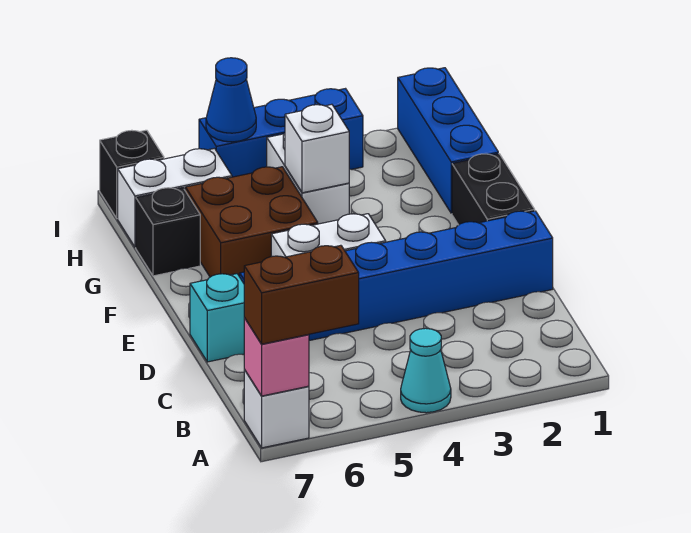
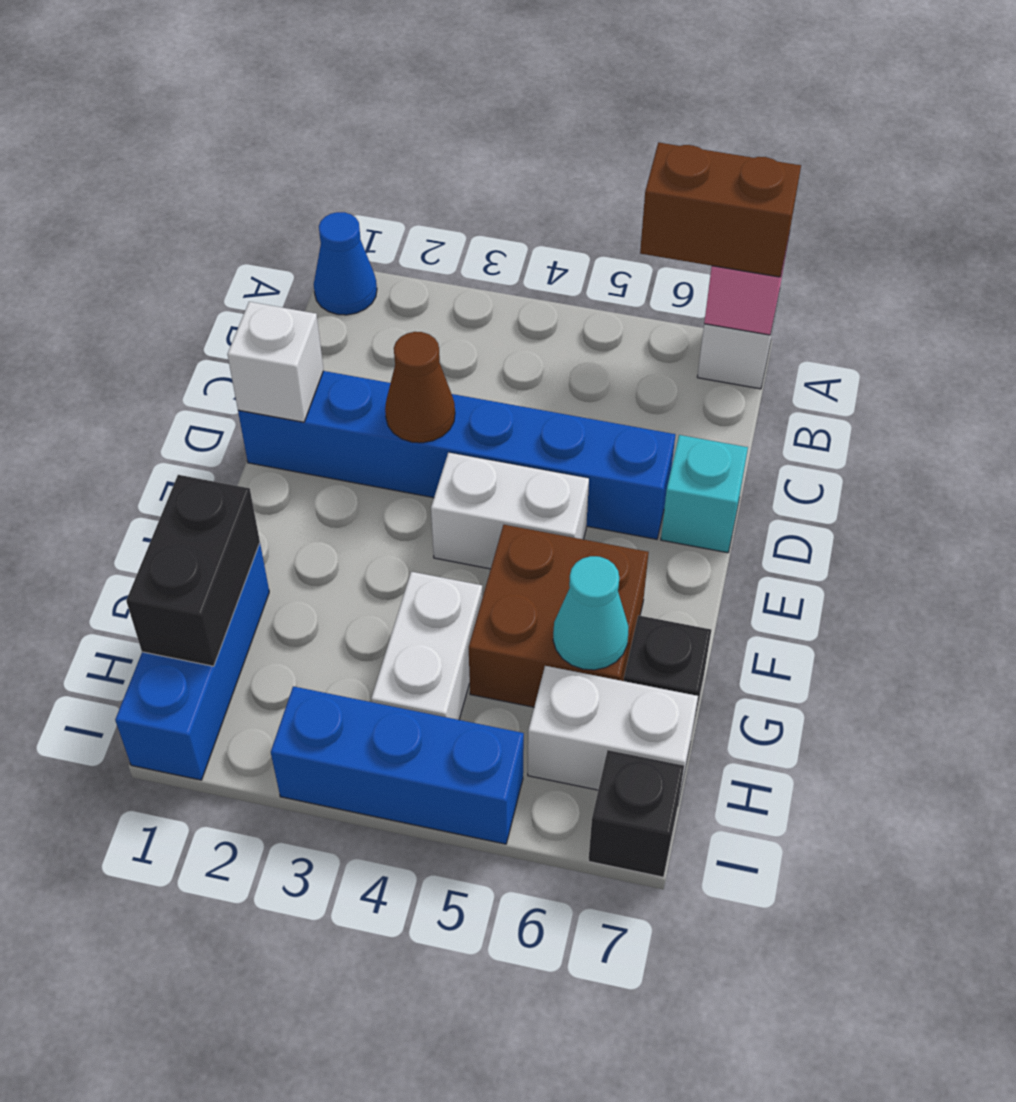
cyan 1x1 cone [401,328,451,413] -> cyan 1x1 cone moved to [553,556,629,670]
none -> brown 1x1 cone [385,332,455,443]
black 1x2 brick [452,154,535,225] -> black 1x2 brick moved to [126,475,260,666]
white 1x1 brick [285,104,349,193] -> white 1x1 brick moved to [227,302,323,422]
blue 1x1 cone [206,58,256,142] -> blue 1x1 cone moved to [314,212,377,315]

